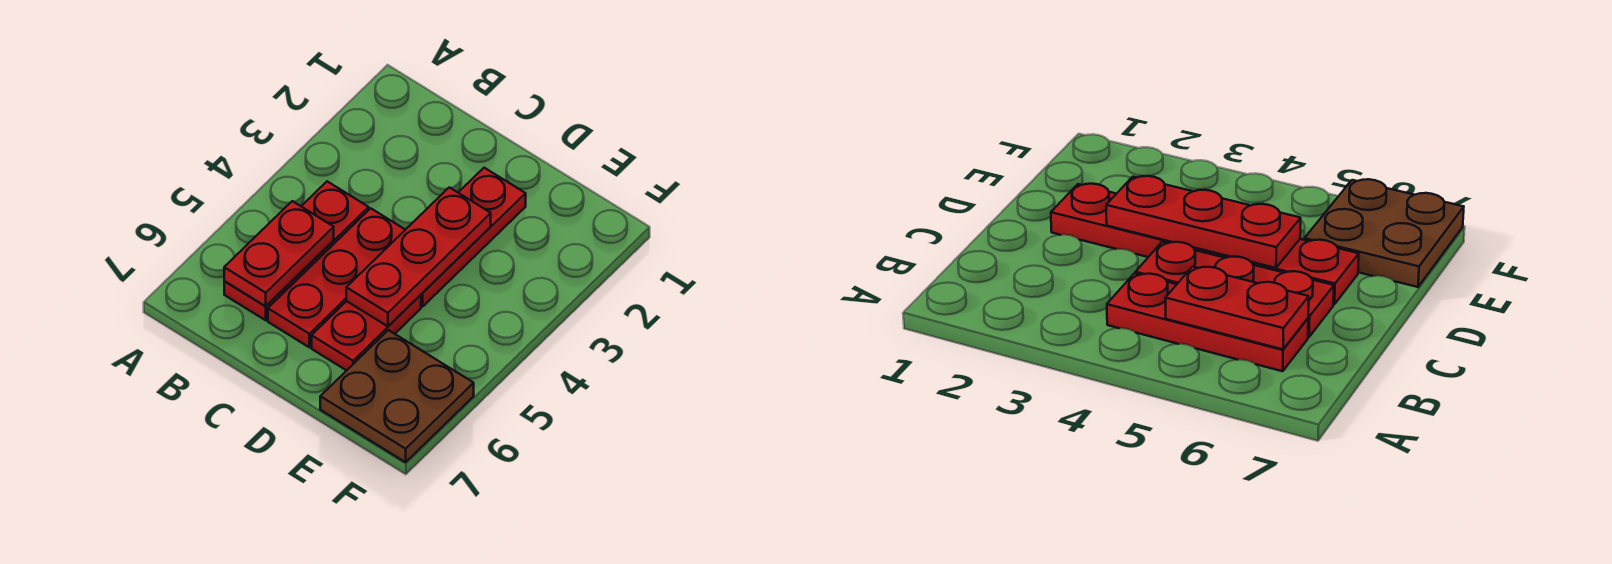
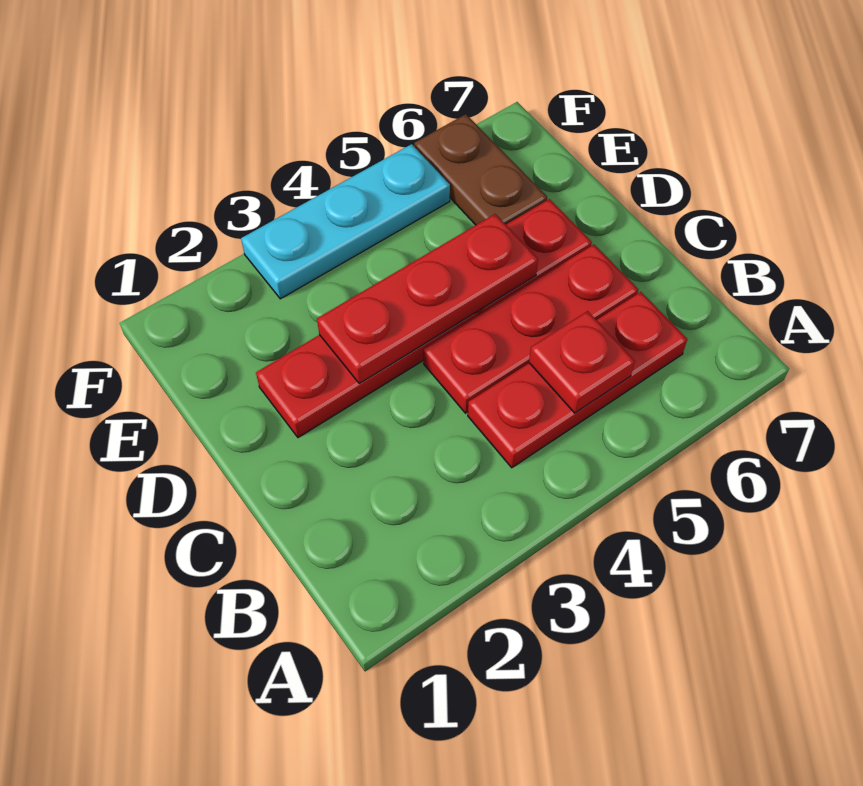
red 1x2 plate [224,201,334,306] -> red 1x1 plate [529,311,635,413]
brown 2x2 plate [320,330,474,462] -> brown 1x2 plate [414,114,547,225]
none -> cyan 1x3 plate [241,144,450,299]

